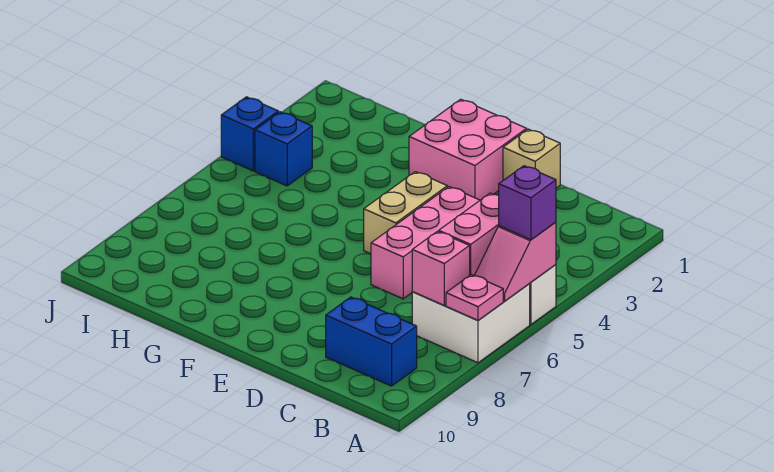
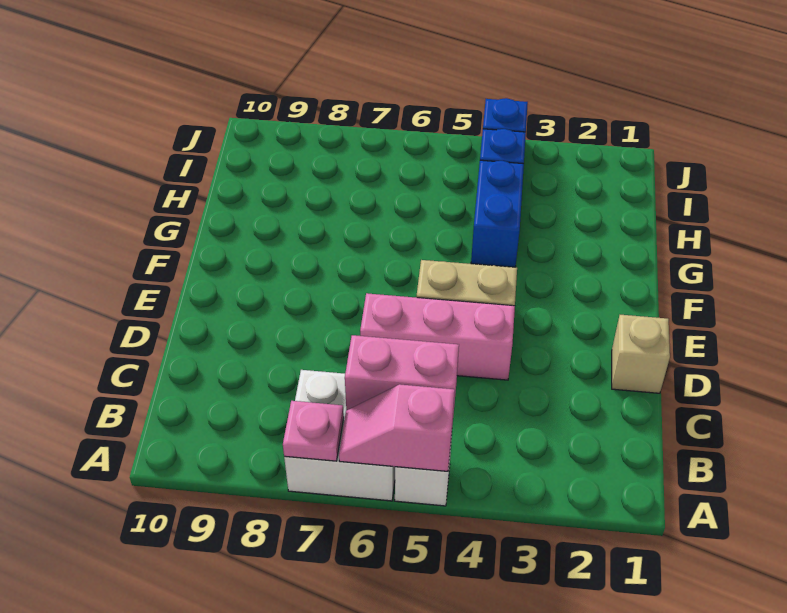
purple 1x1 brick [499,166,556,240] -> none
pink 1x1 brick [412,231,470,305] -> none
blue 1x2 brick [326,297,417,386] -> blue 1x2 brick moved to [471,160,524,267]
pink 2x2 brick [409,99,527,200] -> none

